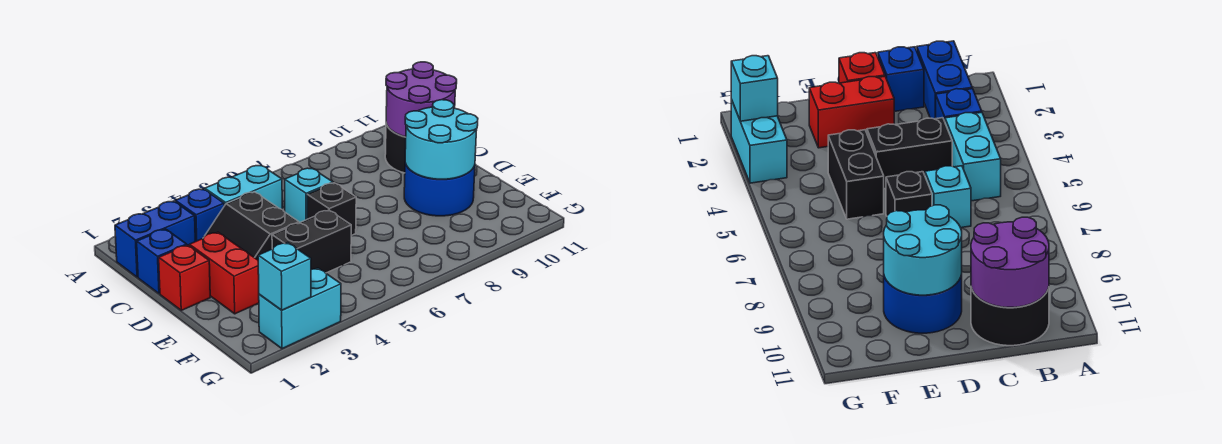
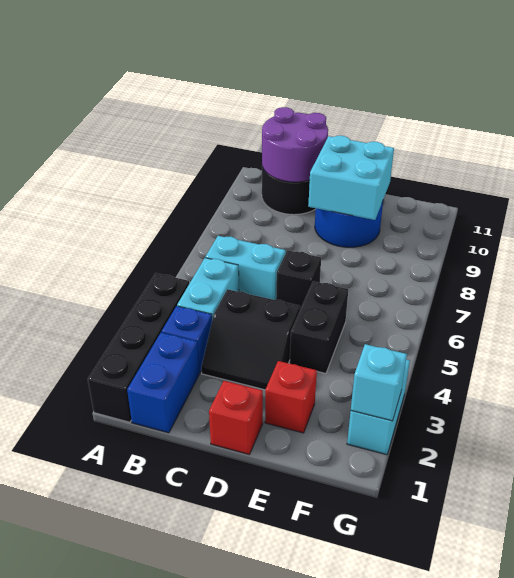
none -> black 1x4 brick [88,273,189,422]
blue 1x1 brick [137,229,187,294] -> none
cyan 1x1 brick [285,168,333,223] -> cyan 1x2 brick [205,236,286,300]
red 1x2 brick [189,232,259,314] -> red 1x1 brick [265,361,317,433]
cyan 2x2 round brick [405,100,478,179] -> cyan 2x2 brick [308,136,394,220]

